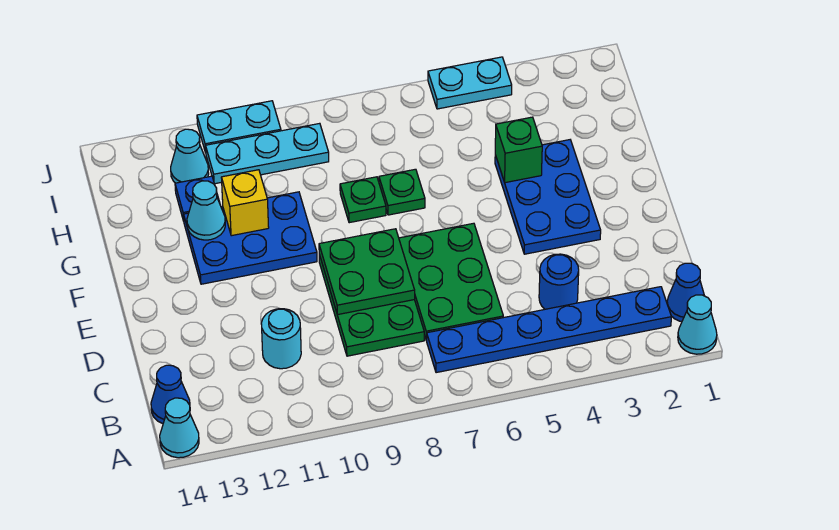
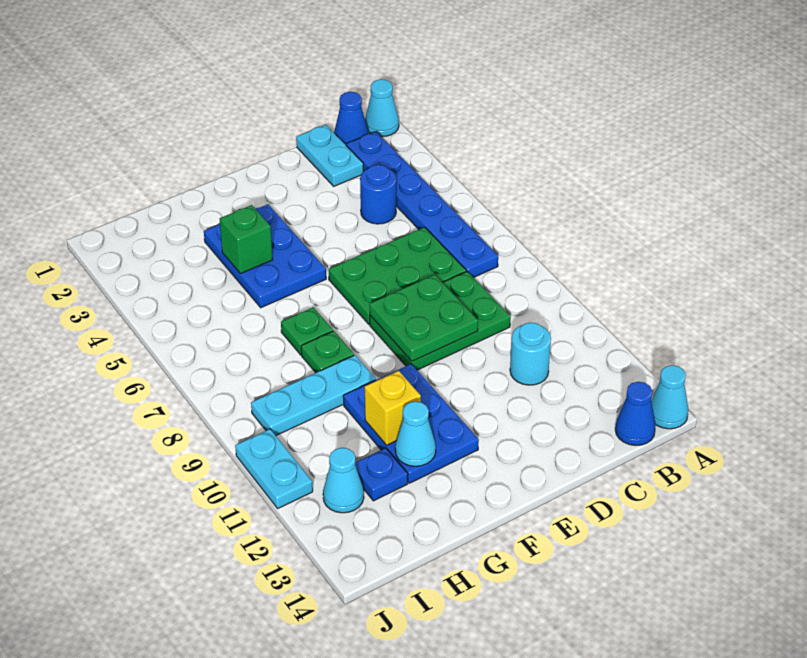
blue 2x3 plate [495,140,601,254] -> blue 2x3 plate turned to [204,204,326,308]
cyan 1x3 plate [206,123,329,184] -> cyan 1x3 plate turned to [251,355,376,436]
cyan 1x2 plate [428,57,512,109] -> cyan 1x2 plate moved to [296,125,363,186]

